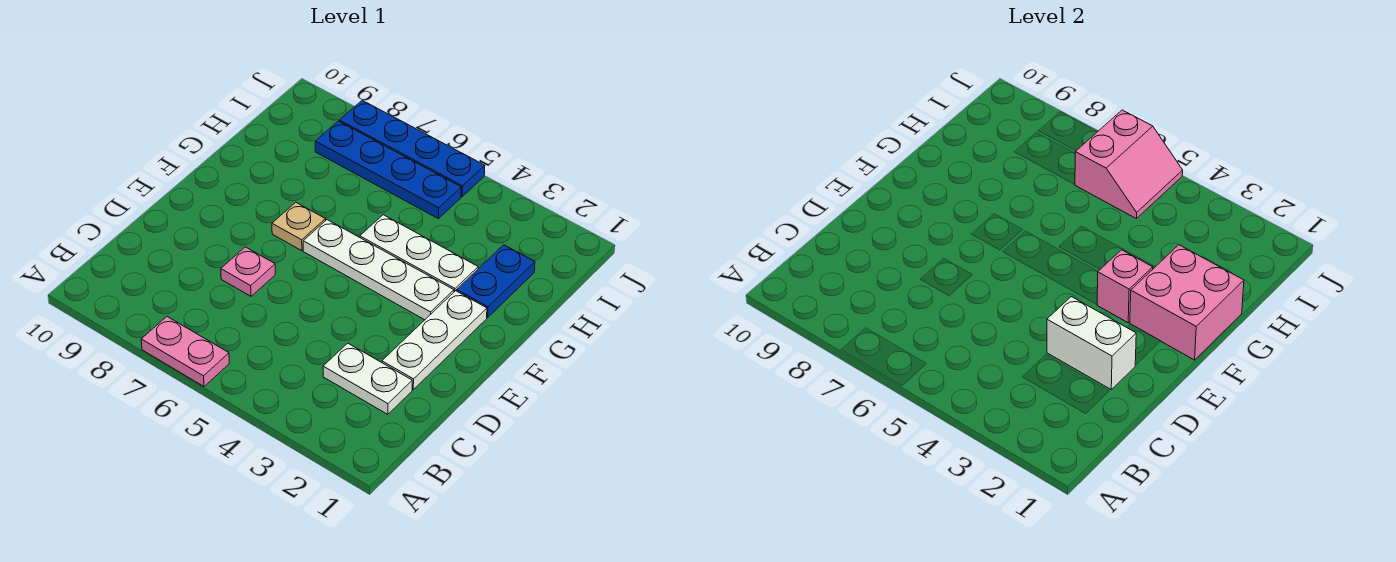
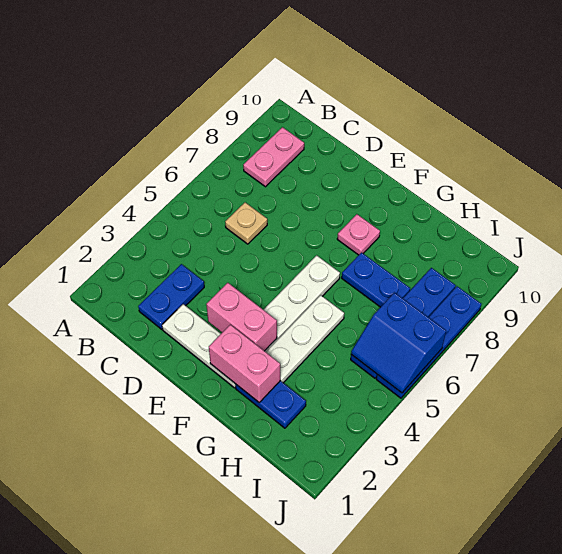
pink 1x2 plate [141,317,229,386] -> pink 1x2 plate moved to [243,127,304,187]
white 1x2 plate [323,343,412,414] -> blue 1x2 plate [138,264,204,329]
white 1x2 brick [1047,297,1136,389] -> none
pink 1x1 plate [221,247,275,296] -> pink 1x1 plate moved to [337,214,380,255]
pink 2x2 brick [1130,245,1244,360] -> pink 1x2 brick [209,325,280,403]
pink 1x1 brick [1097,250,1153,323] -> pink 1x2 brick [206,283,277,351]
tan 1x1 plate [272,202,326,251] -> tan 1x1 plate moved to [225,203,267,244]
none -> blue 1x2 plate [342,253,410,307]
pink 2x2 slope [1075,110,1183,218] -> blue 2x2 slope [351,293,446,393]

